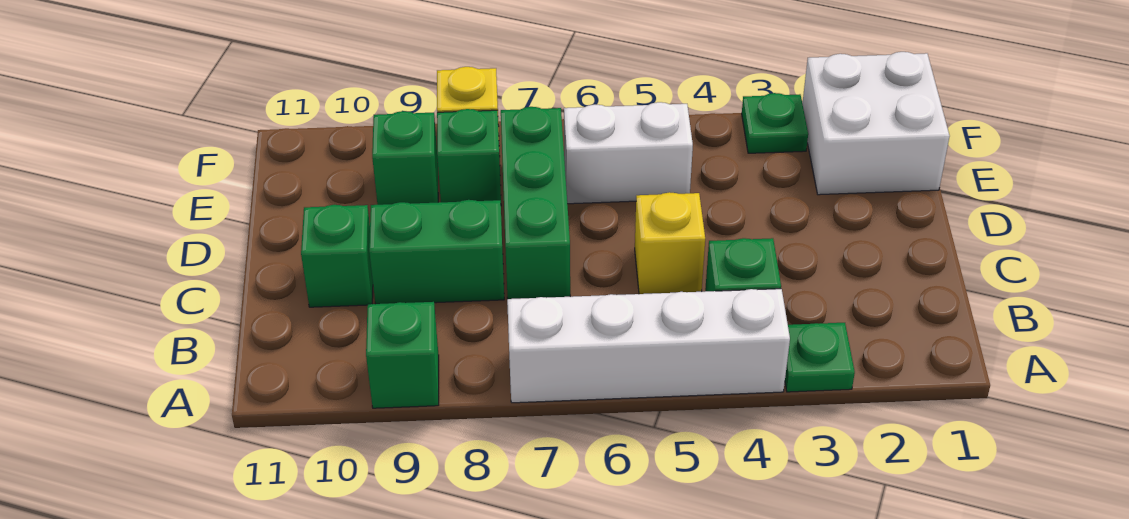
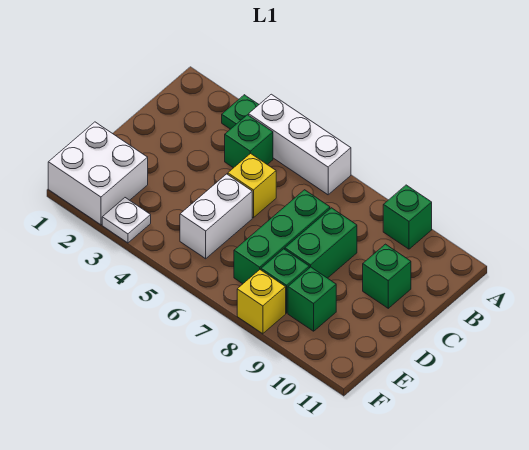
white 1x4 brick [507,289,790,403] -> white 1x3 brick [249,94,351,195]
green 1x2 brick [369,200,504,304] -> green 1x2 brick turned to [285,208,357,278]
white 1x2 brick [564,102,693,204] -> white 1x2 brick turned to [180,174,252,259]
green 1x1 plate [742,93,808,153] -> white 1x1 plate [102,198,151,243]

